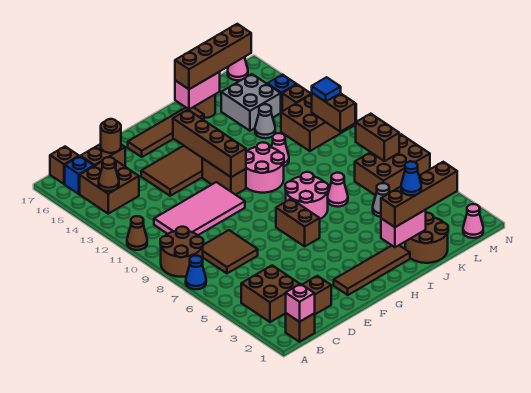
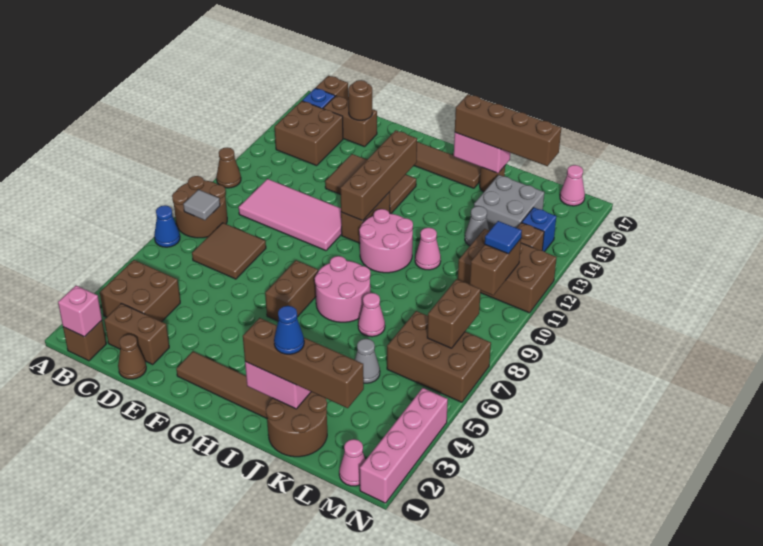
none -> grey 1x1 tile [183,190,220,220]
brown 1x1 cone [99,157,119,191] -> brown 1x1 cone moved to [118,335,146,379]
none -> pink 1x4 brick [360,388,448,503]

